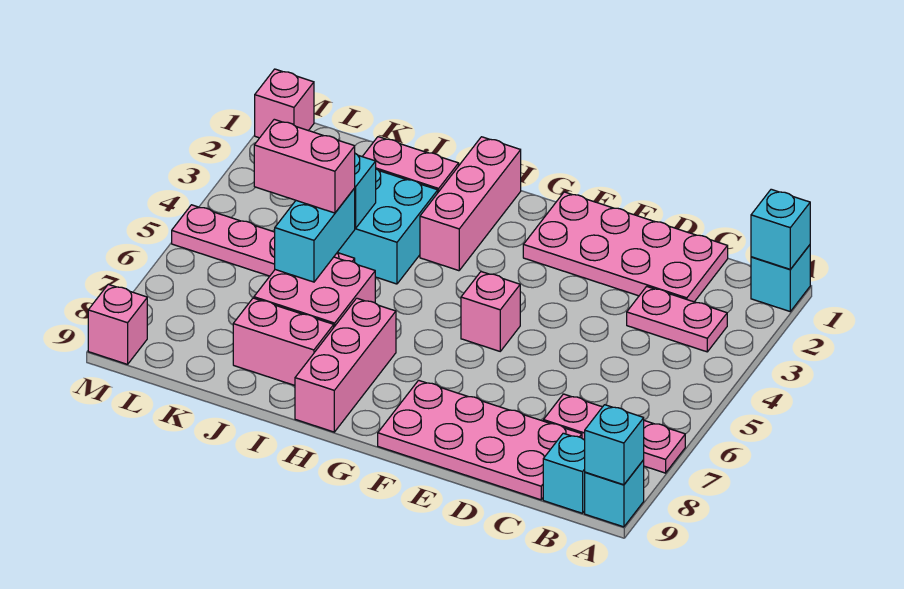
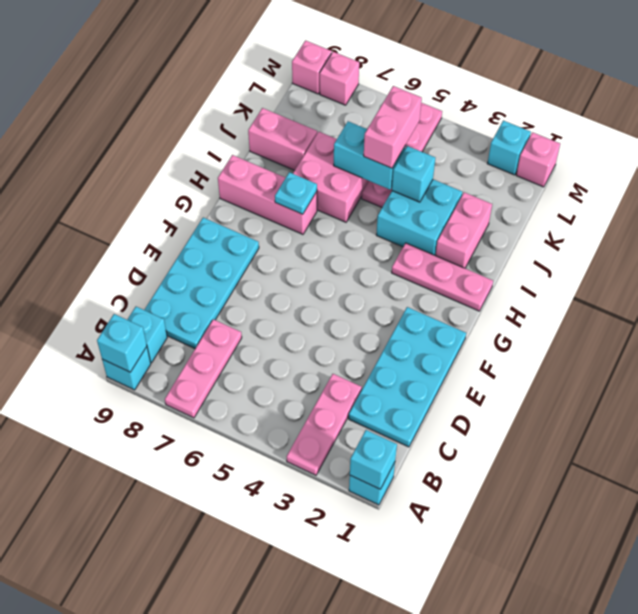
pink 1x2 plate [627,286,727,352] -> pink 1x3 plate [287,374,362,475]
pink 2x4 plate [523,192,728,302] -> cyan 2x4 plate [349,307,466,447]
pink 2x4 plate [378,380,582,500] -> cyan 2x4 plate [145,218,259,348]
pink 1x1 brick [461,272,520,351] -> pink 1x1 brick moved to [320,52,359,105]
pink 1x3 brick [420,137,521,271] -> pink 1x3 plate [392,243,493,311]
none -> cyan 1x1 plate [275,172,317,214]
pink 1x2 brick [233,298,334,385] -> pink 1x2 brick turned to [248,108,317,170]
none -> cyan 1x1 brick [487,120,531,175]

